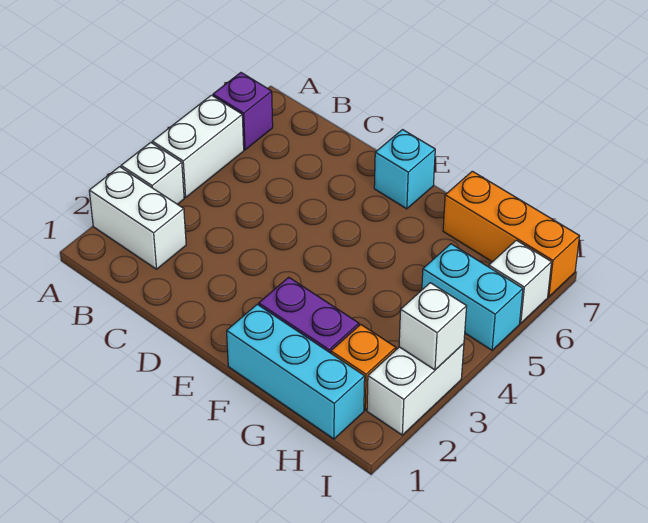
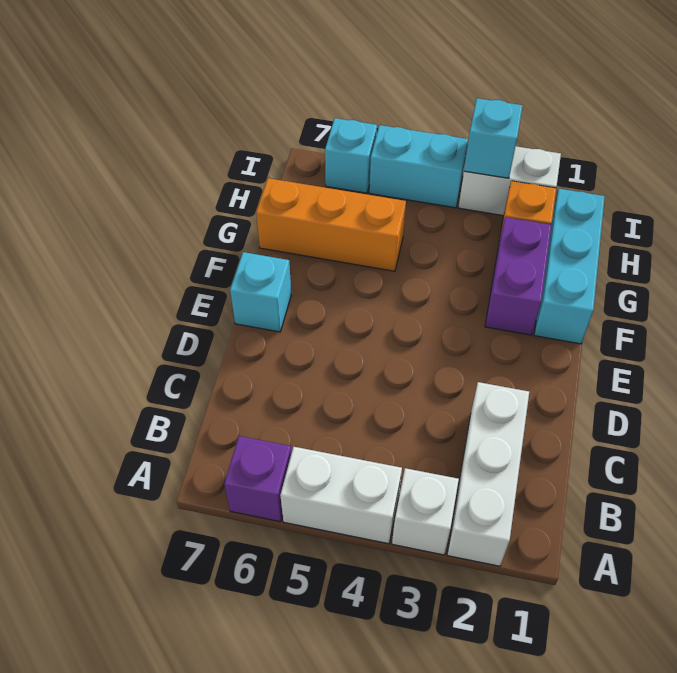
white 1x2 brick [89,167,186,269] -> white 1x3 brick [447,382,529,566]
orange 1x3 brick [443,171,580,297] -> orange 1x3 brick turned to [256,178,406,271]
cyan 1x2 brick [422,244,523,350] -> cyan 1x2 brick turned to [369,125,468,208]
white 1x1 brick [399,283,467,370] -> cyan 1x1 brick [464,98,523,178]
white 1x1 brick [489,240,552,323] -> cyan 1x1 brick [325,118,377,193]

